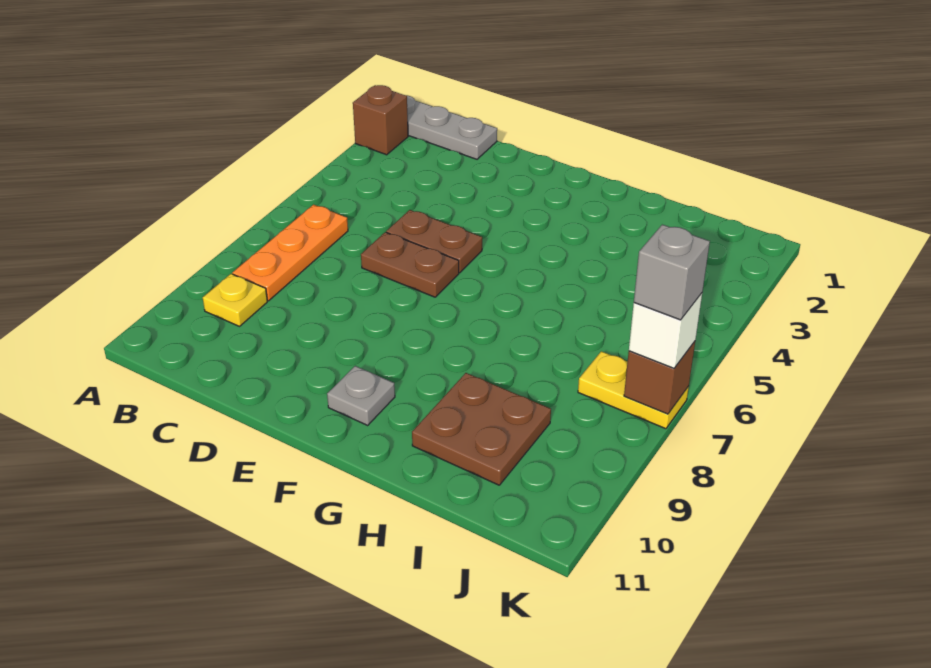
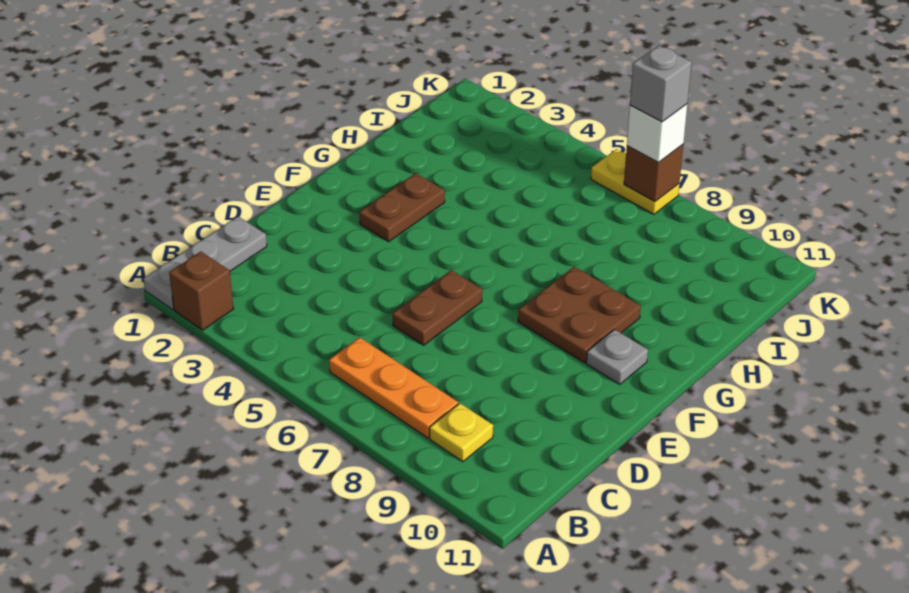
brown 1x2 plate [386,210,482,273] -> brown 1x2 plate moved to [359,173,445,242]
brown 2x2 plate [412,373,551,485] -> brown 2x2 plate moved to [518,267,641,363]
yellow 1x2 plate [578,351,689,429] -> yellow 1x2 plate turned to [591,149,679,214]

